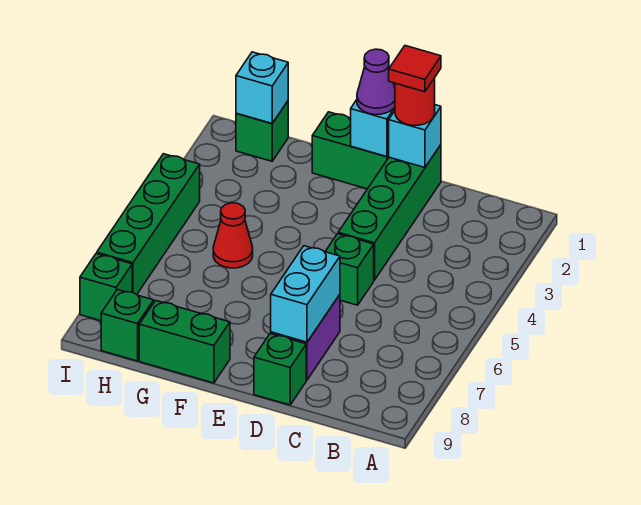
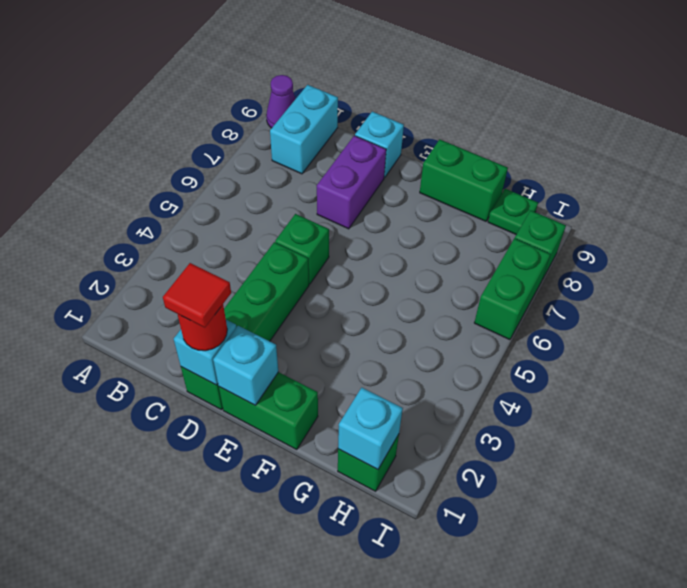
cyan 1x2 brick [271,246,340,342] -> cyan 1x2 brick moved to [270,85,338,174]
green 1x1 brick [254,333,306,405] -> cyan 1x1 brick [355,111,404,178]
purple 1x1 cone [357,49,395,115] -> purple 1x1 cone moved to [266,75,295,128]
red 1x1 cone [213,203,253,268] -> none
green 1x1 brick [101,290,154,361] -> green 1x1 plate [488,189,538,234]
green 1x4 brick [97,154,200,294] -> green 1x2 brick [474,238,551,340]

